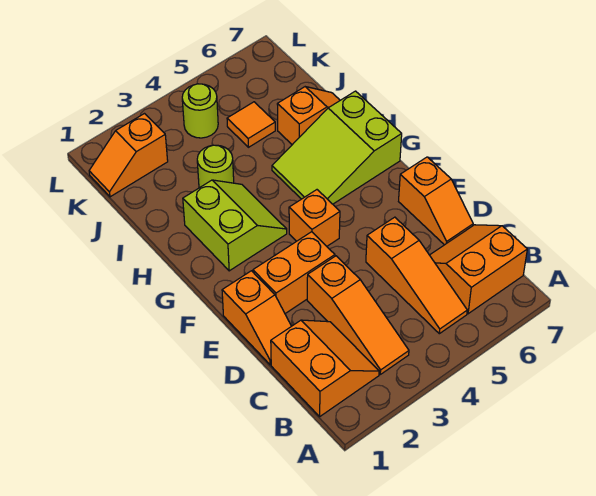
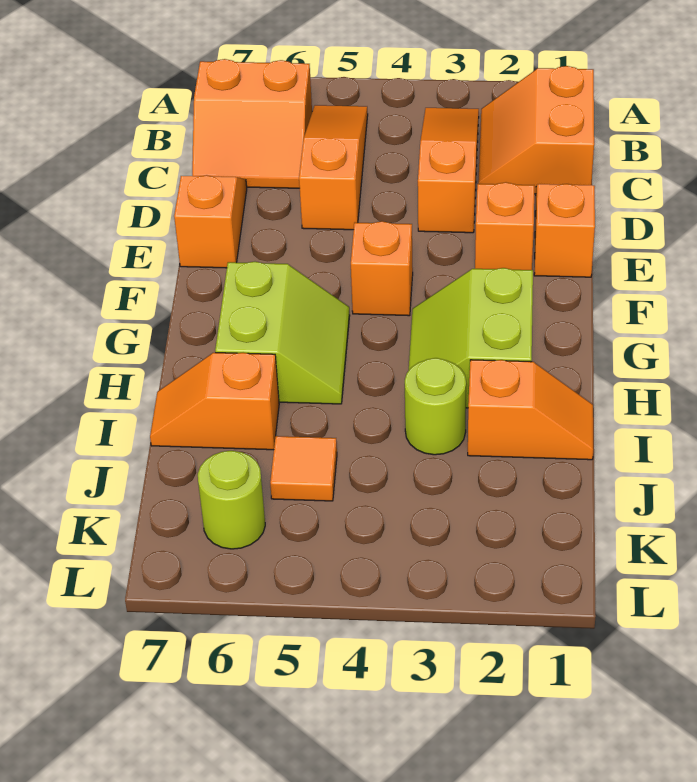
orange 1x2 brick [253,232,335,313] -> orange 1x1 brick [475,182,534,270]
lime 2x3 slope [272,91,402,204] -> lime 2x2 slope [215,262,350,404]
orange 1x2 slope [89,114,168,197] -> orange 1x2 slope moved to [468,360,593,460]
lime 1x1 round brick [182,84,218,138] -> lime 1x1 round brick moved to [198,451,265,549]

